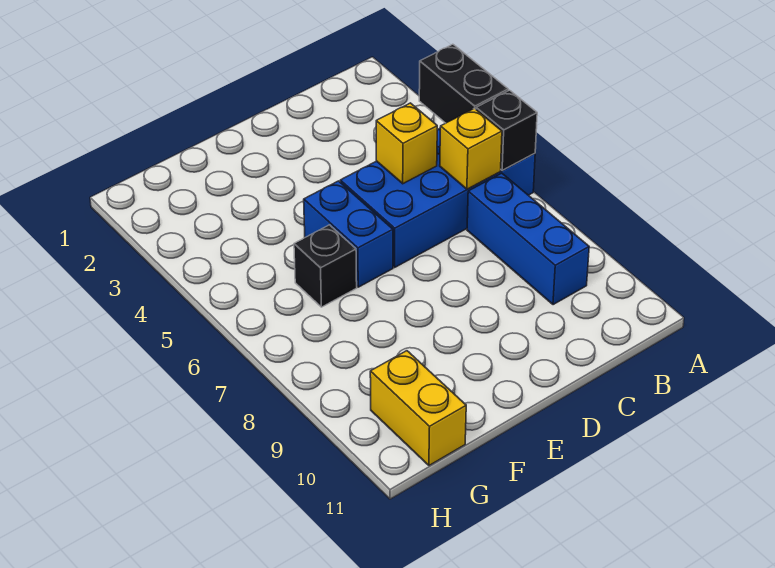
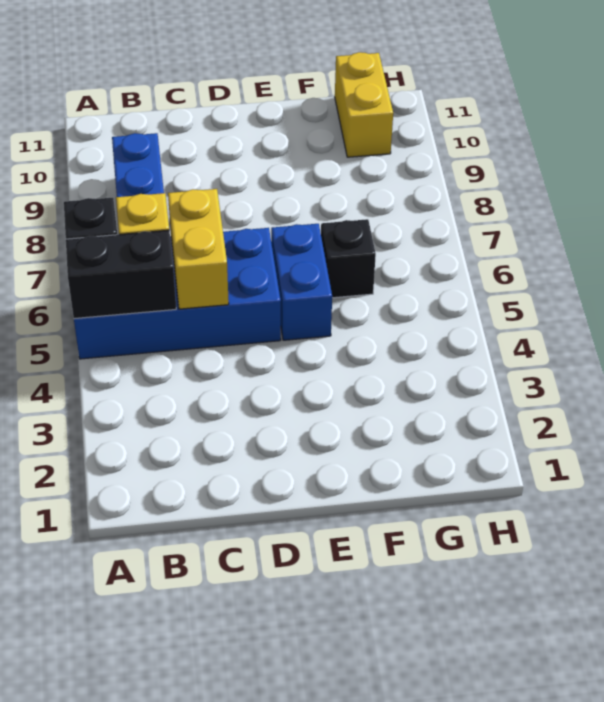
black 1x2 brick [419,44,508,123] -> black 1x2 brick turned to [66,230,176,319]
yellow 1x1 brick [376,103,437,184] -> yellow 1x2 brick [168,189,229,309]

